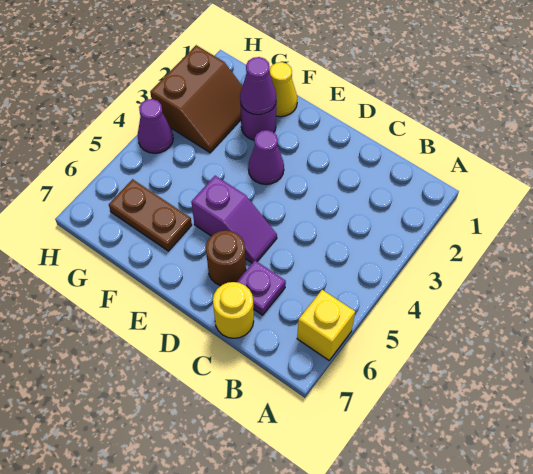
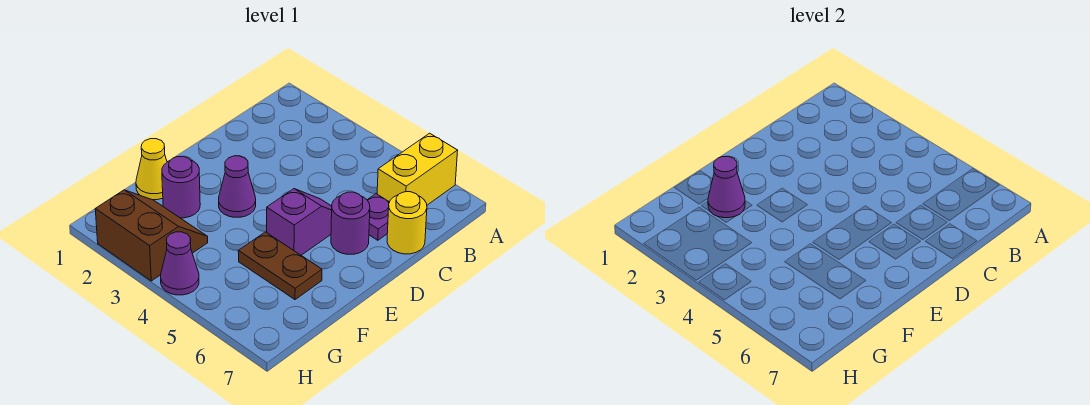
yellow 1x1 brick [297,290,355,360] -> yellow 1x2 brick [377,133,458,205]
brown 1x1 round brick [206,230,246,286] -> purple 1x1 round brick [331,192,370,254]
brown 1x2 plate [109,179,192,251] -> brown 1x2 plate turned to [238,232,322,300]

